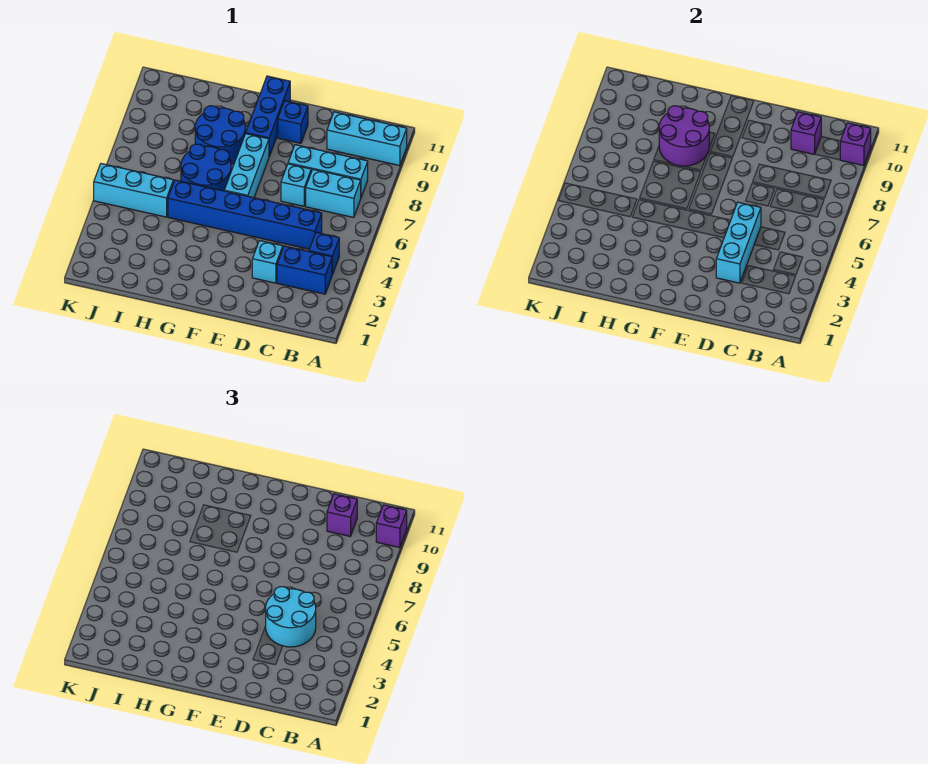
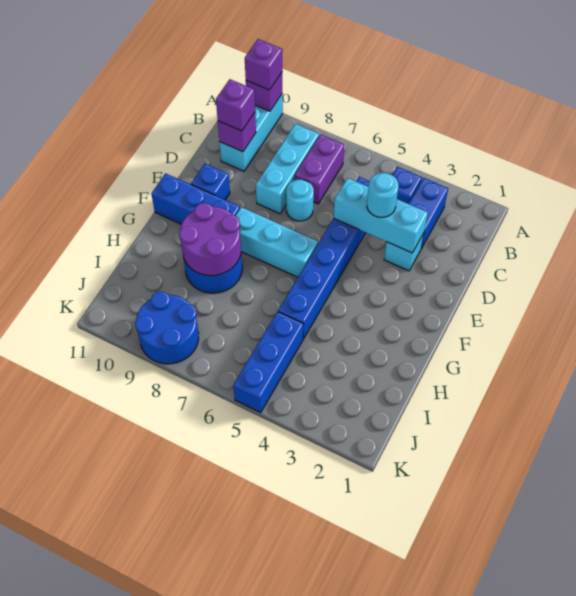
cyan 1x2 brick [306,170,361,218] -> purple 1x2 brick [295,134,344,204]
cyan 2x2 round brick [266,587,316,647] -> cyan 1x1 round brick [367,173,399,217]
cyan 1x1 brick [281,164,311,206] -> cyan 1x1 round brick [286,180,314,221]
blue 2x2 round brick [181,144,231,191] -> blue 2x2 round brick moved to [135,291,199,364]
cyan 1x3 brick [94,164,173,217] -> blue 1x3 brick [233,312,303,413]

